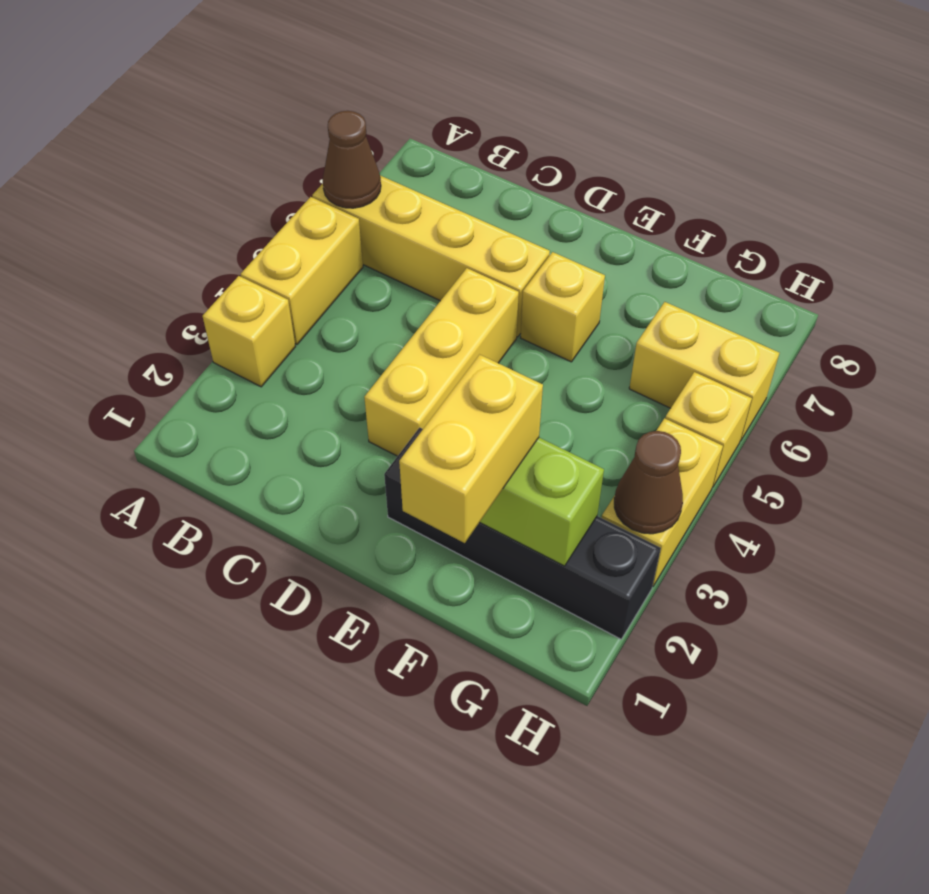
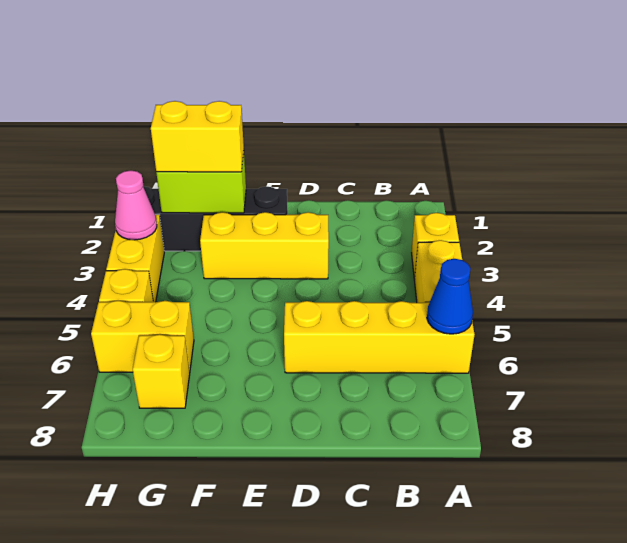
brown 1x1 cone [323,111,381,208] -> blue 1x1 cone [427,259,473,334]
yellow 1x3 brick [364,268,519,456] -> yellow 1x3 brick turned to [200,212,329,279]
yellow 1x1 brick [521,252,605,362] -> yellow 1x1 brick moved to [133,334,190,408]
yellow 1x2 brick [399,355,543,543] -> yellow 1x2 brick turned to [151,101,244,172]
brown 1x1 cone [614,431,683,534] -> pink 1x1 cone [115,171,157,240]

